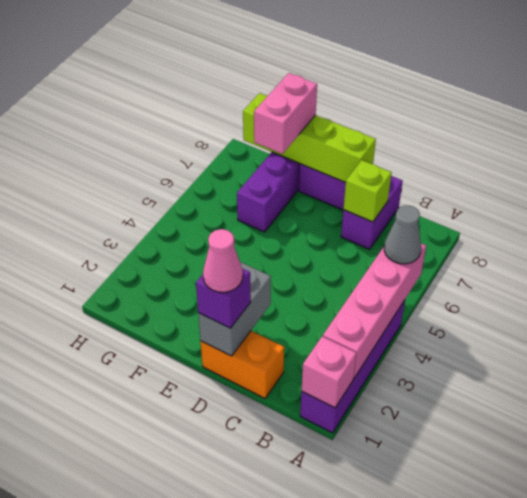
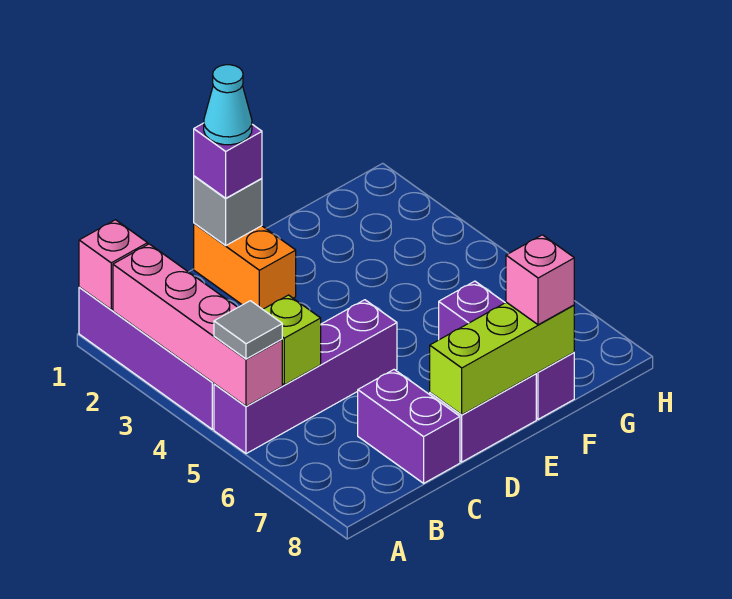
none -> purple 1x4 brick [214,300,397,454]
grey 1x1 cone [384,205,421,264] -> grey 1x1 tile [214,301,282,359]
orange 1x2 brick [201,331,284,398] -> orange 1x2 brick turned to [194,223,296,309]
lime 1x1 brick [343,160,392,222] -> lime 1x1 brick moved to [263,295,321,385]
grey 1x2 brick [198,262,271,356] -> grey 1x1 brick [194,176,262,246]
pink 1x1 cone [203,229,243,292] -> cyan 1x1 cone [204,65,252,145]
lime 1x4 brick [243,93,376,183] -> lime 1x3 brick [430,302,574,415]
pink 1x2 brick [254,73,317,154] -> pink 1x1 brick [506,235,574,325]

